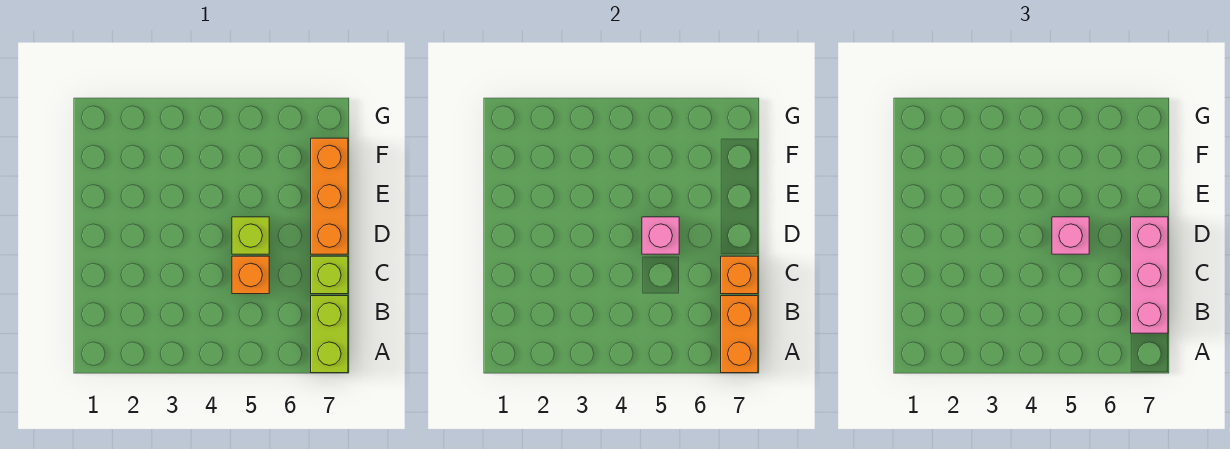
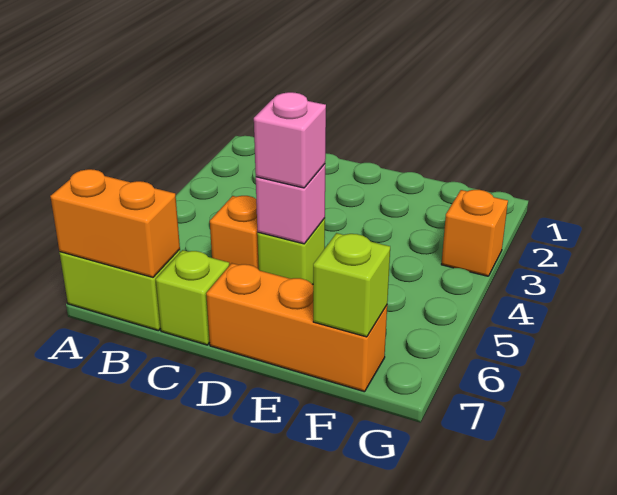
pink 1x3 brick [1131,217,1168,333] -> none
orange 1x1 brick [721,256,758,294] -> orange 1x1 brick moved to [441,190,508,276]
none -> lime 1x1 brick [313,233,390,337]

